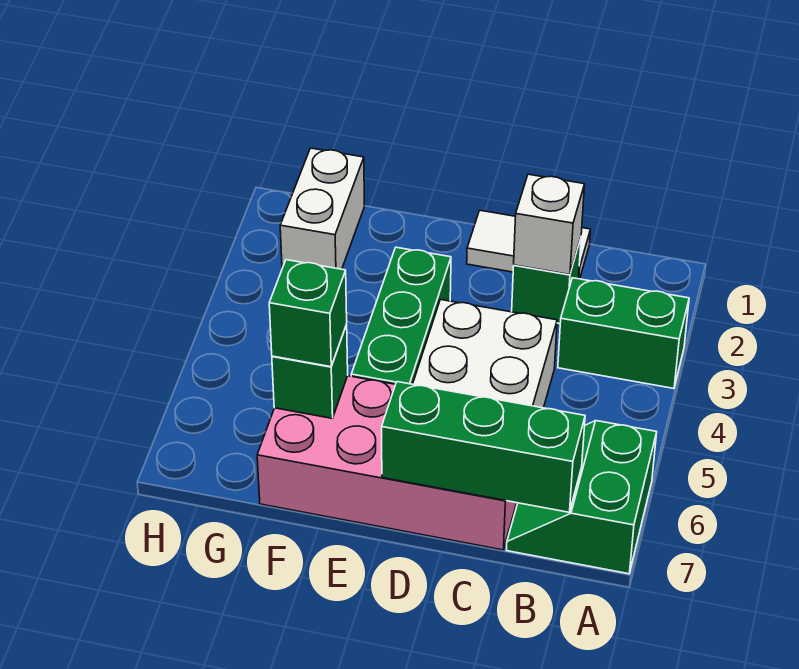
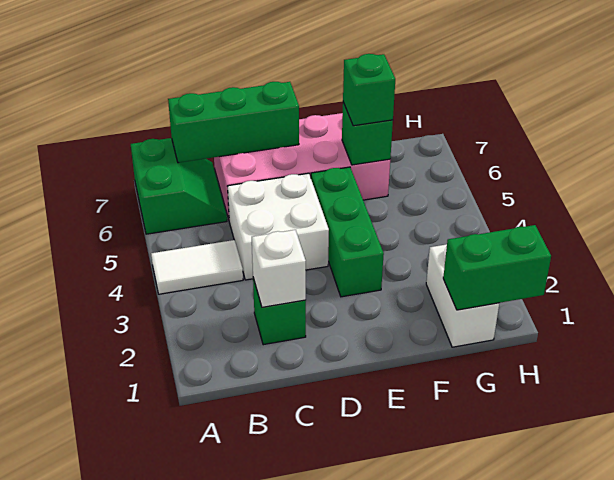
green 1x2 brick [558,278,689,388] -> green 1x2 brick moved to [443,225,551,310]
white 1x2 tile [467,210,590,279] -> white 1x2 tile moved to [151,240,243,294]

